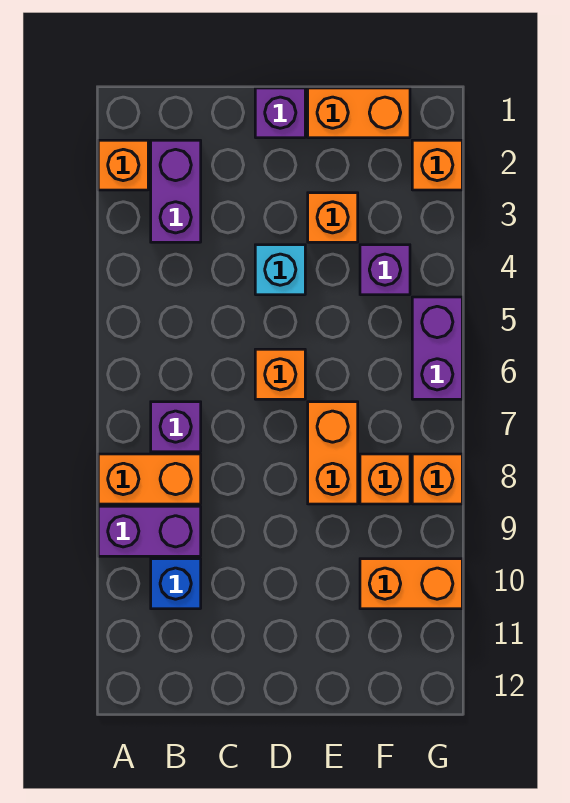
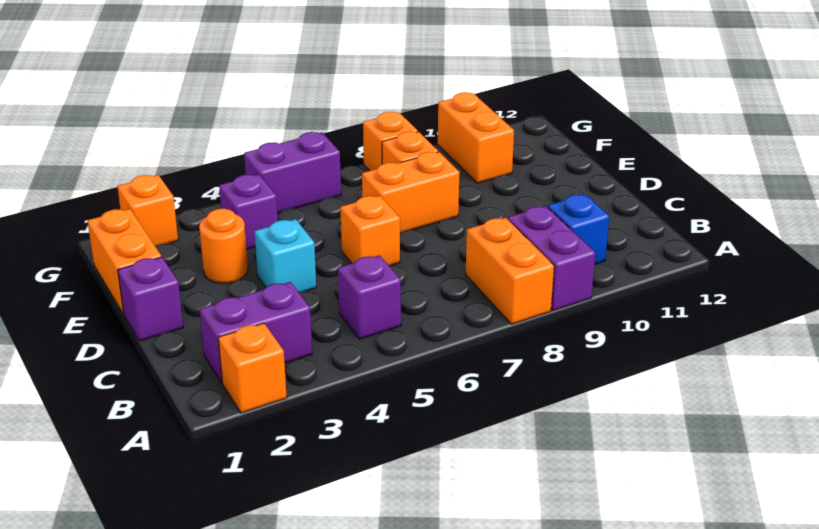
purple 1x1 brick [151,402,201,452] -> purple 1x1 brick moved to [338,255,401,339]
orange 1x1 brick [308,193,358,242] -> orange 1x1 round brick [199,209,248,283]

